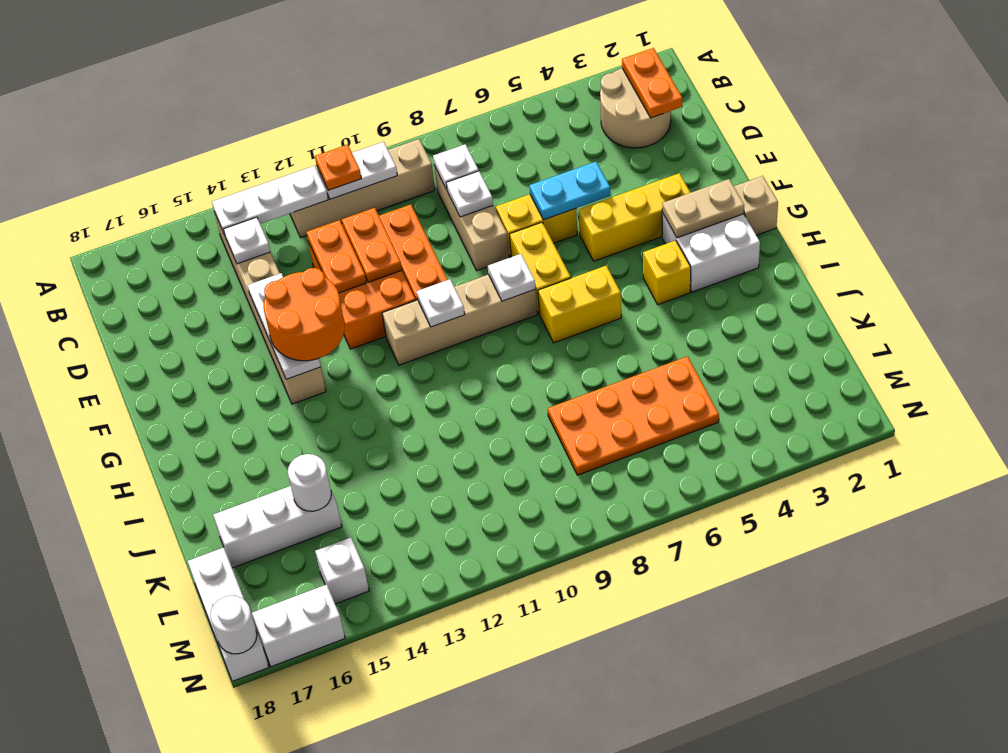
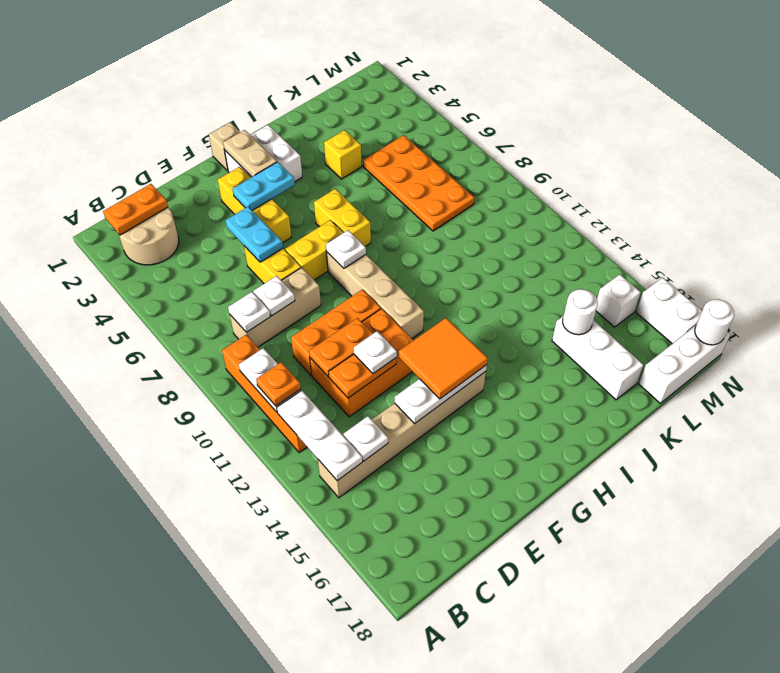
tan 1x4 brick [290,139,435,238] -> orange 1x4 brick [222,335,307,453]
none -> cyan 1x2 plate [233,162,295,210]
orange 2x2 round brick [264,268,345,361] -> orange 2x2 tile [399,318,488,399]
white 1x1 plate [416,279,465,327] -> white 1x1 plate moved to [353,331,397,374]
yellow 1x1 brick [643,240,691,305] -> yellow 1x1 brick moved to [324,130,362,179]

